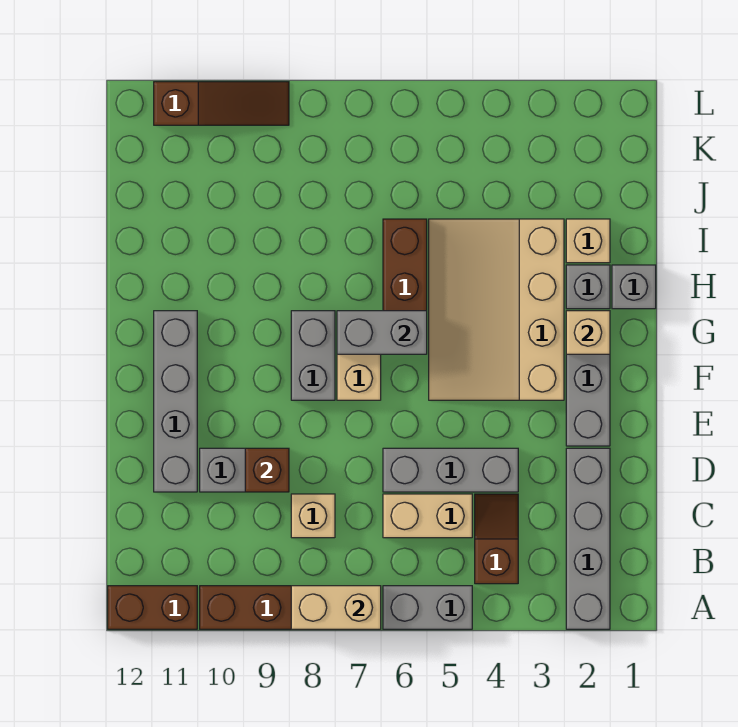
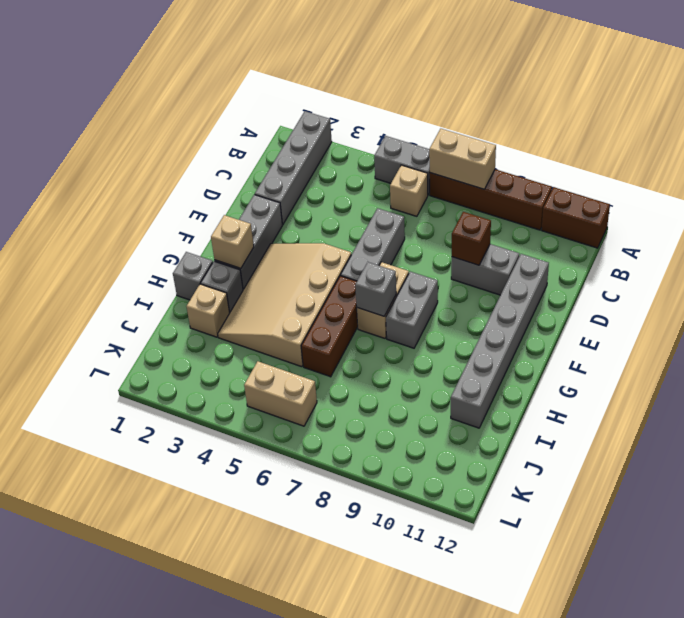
brown 1x2 slope [475,494,518,584] -> none
tan 1x2 brick [383,494,472,538] -> tan 1x2 brick moved to [244,361,317,426]
tan 1x1 brick [291,494,335,538] -> tan 1x1 brick moved to [390,165,428,216]
grey 1x3 brick [383,448,518,492] -> grey 1x3 brick turned to [341,208,405,281]
grey 1x4 brick [154,311,197,492] -> grey 1x6 brick [451,254,549,428]
tan 3x4 slope [429,219,564,400] -> tan 3x4 slope turned to [218,243,351,367]
grey 1x2 brick [337,311,427,354] -> grey 1x1 brick [355,262,396,316]
brown 1x3 slope [154,82,289,125] -> none

